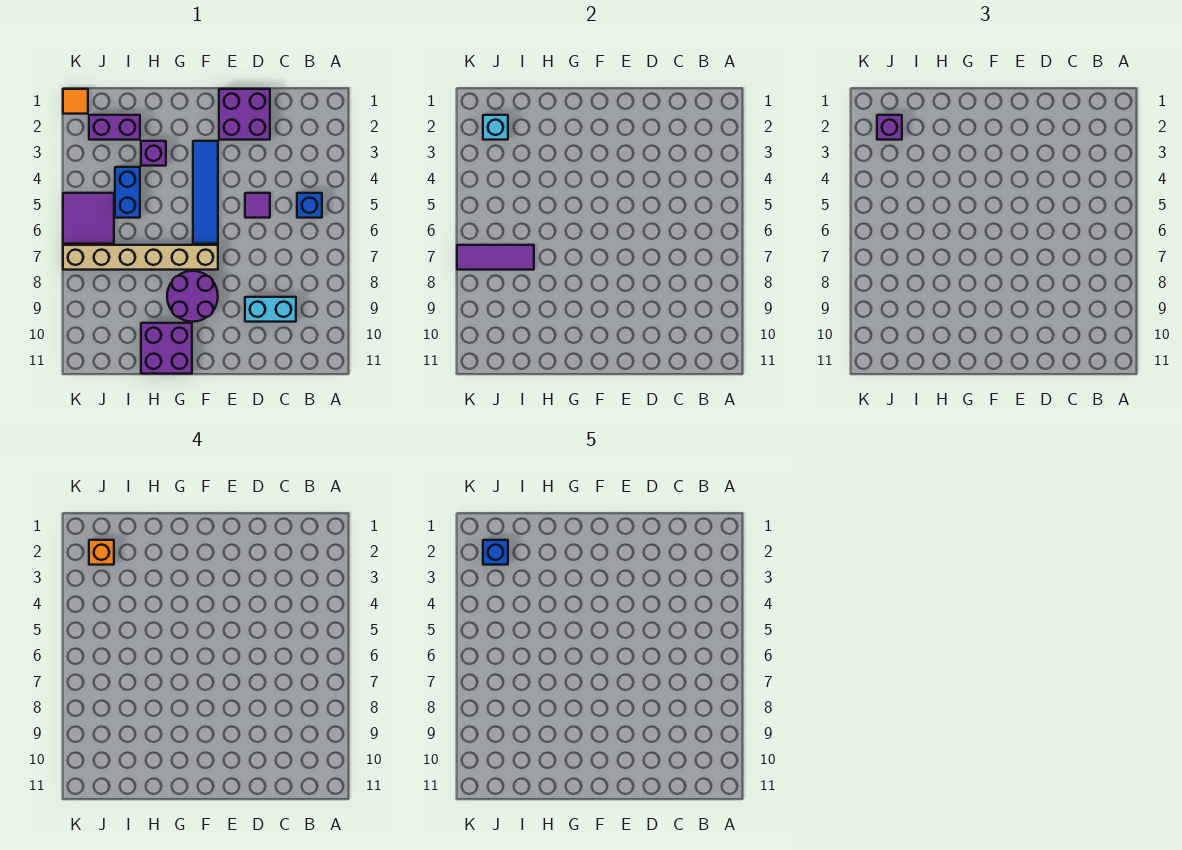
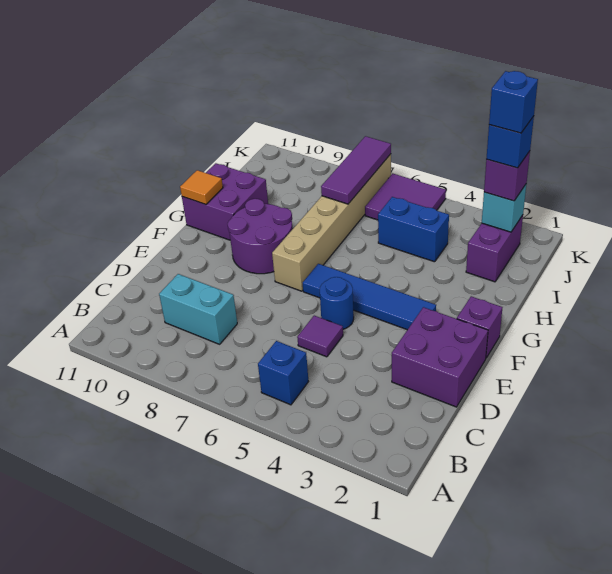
cyan 1x2 brick [245,297,296,322] -> cyan 1x2 brick turned to [159,274,237,344]
none -> blue 1x1 round brick [320,277,354,329]
purple 1x1 brick [141,141,166,166] -> purple 1x1 brick moved to [457,296,502,358]
orange 1x1 brick [89,540,114,565] -> blue 1x1 brick [486,116,534,168]
orange 1x1 tile [63,89,88,114] -> orange 1x1 tile moved to [180,170,223,204]

